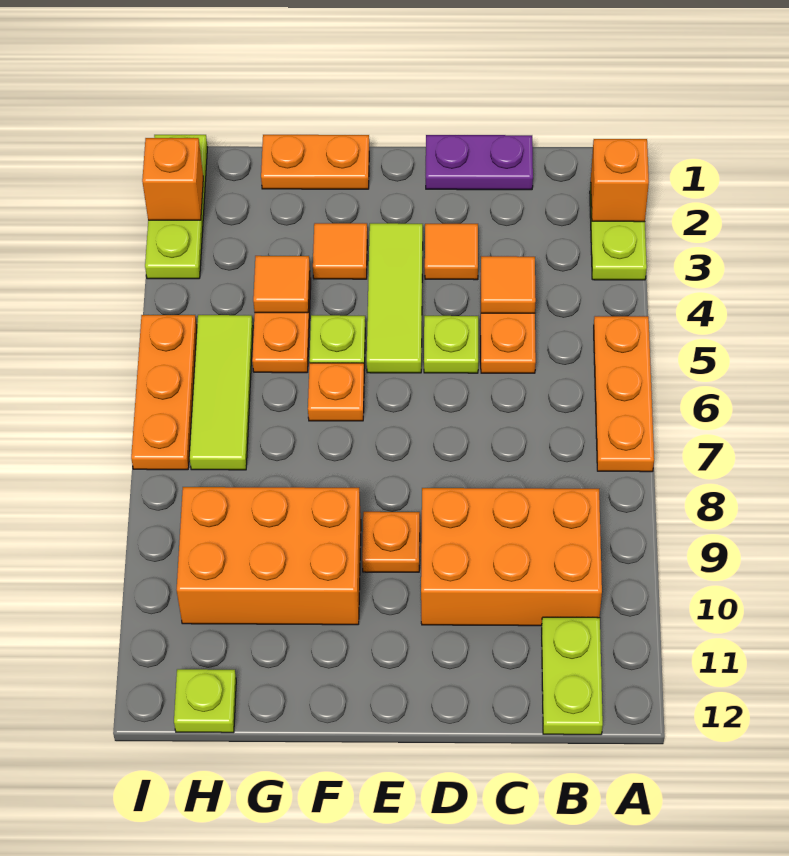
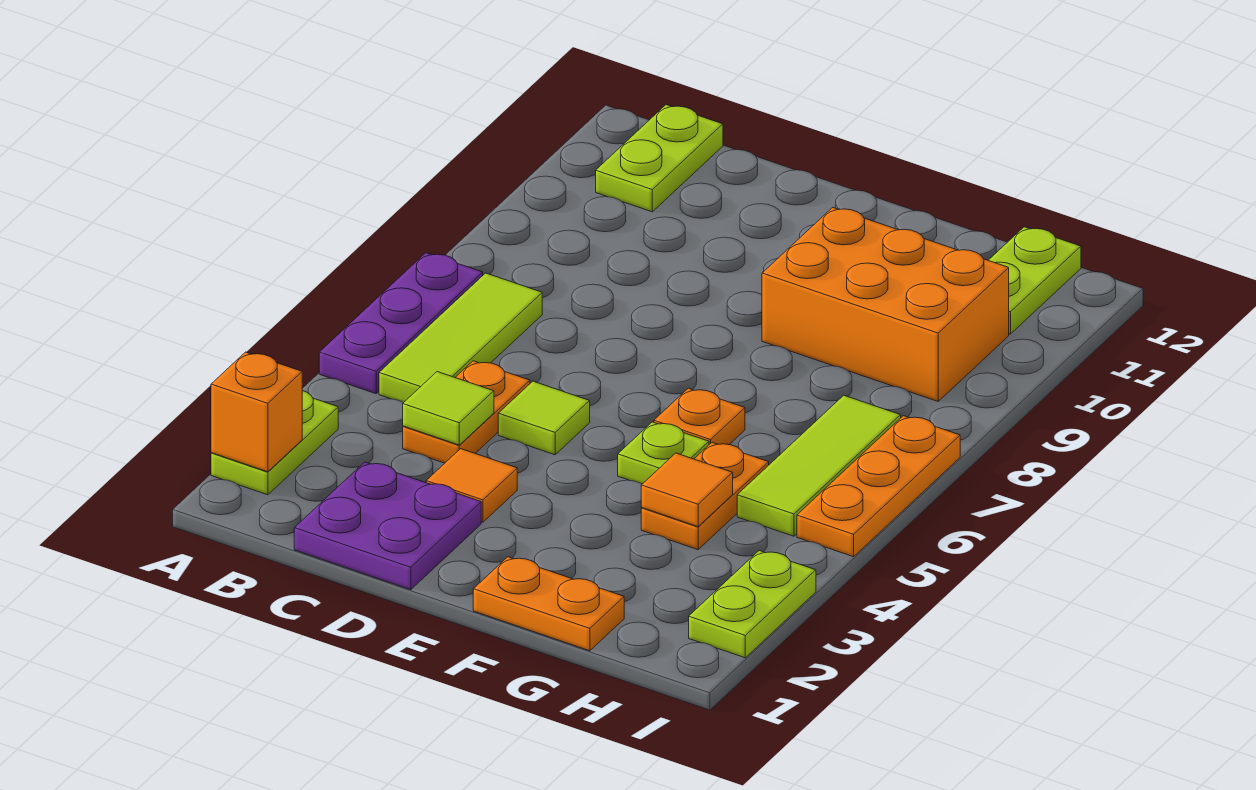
orange 1x3 plate [594,316,654,472] -> purple 1x3 plate [319,253,483,394]
orange 2x3 brick [421,488,602,626] -> none
purple 1x2 plate [426,135,533,190] -> purple 2x2 plate [294,462,481,590]
orange 1x1 tile [481,256,536,313] -> lime 1x1 tile [403,372,494,445]
lime 1x1 plate [424,316,478,373] -> lime 1x1 tile [498,381,590,455]
lime 1x3 tile [367,223,423,373] -> lime 1x3 tile moved to [379,273,542,403]
orange 1x1 plate [362,512,420,572] -> none
orange 1x1 tile [313,223,367,279] -> none
lime 1x1 plate [174,669,236,733] -> lime 1x2 plate [988,227,1081,334]
lime 1x3 plate [145,135,208,279] -> lime 1x2 plate [689,551,816,658]
orange 1x1 brick [142,138,203,220] -> none

